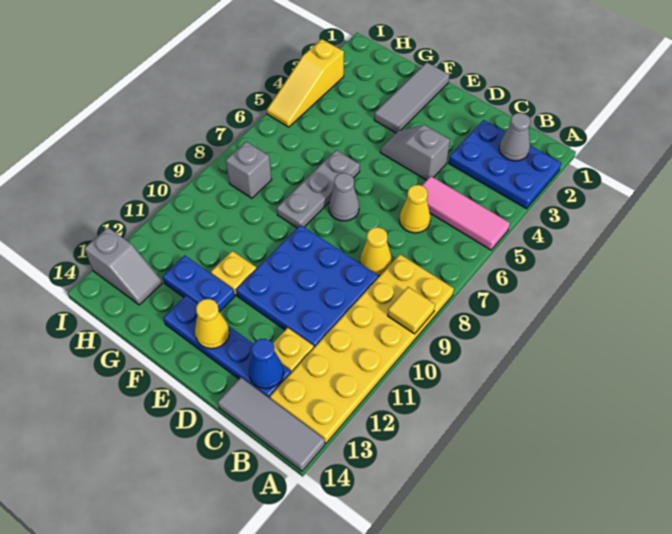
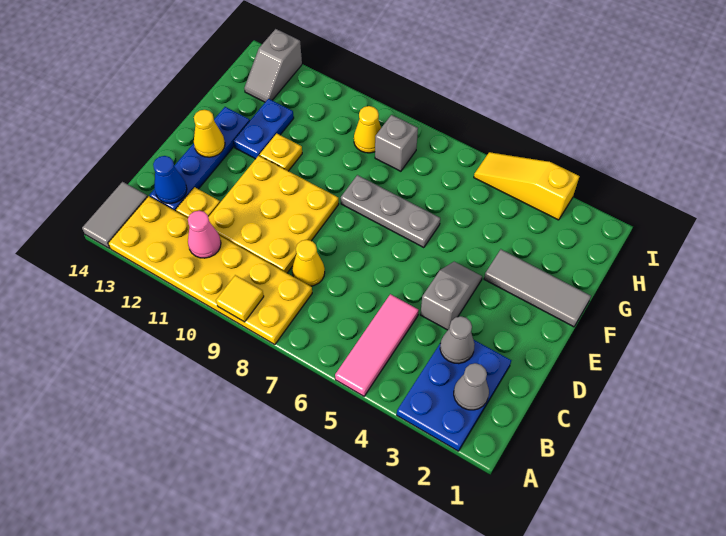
grey 1x3 tile [218,377,325,471] -> grey 1x2 tile [82,182,148,249]
none -> pink 1x1 cone [188,211,221,258]
yellow 1x1 cone [399,185,431,233] -> yellow 1x1 cone moved to [354,106,381,153]
blue 3x3 plate [236,225,378,347] -> yellow 3x3 plate [208,156,339,273]
grey 1x1 cone [329,173,359,221] -> grey 1x1 cone moved to [440,316,475,364]

